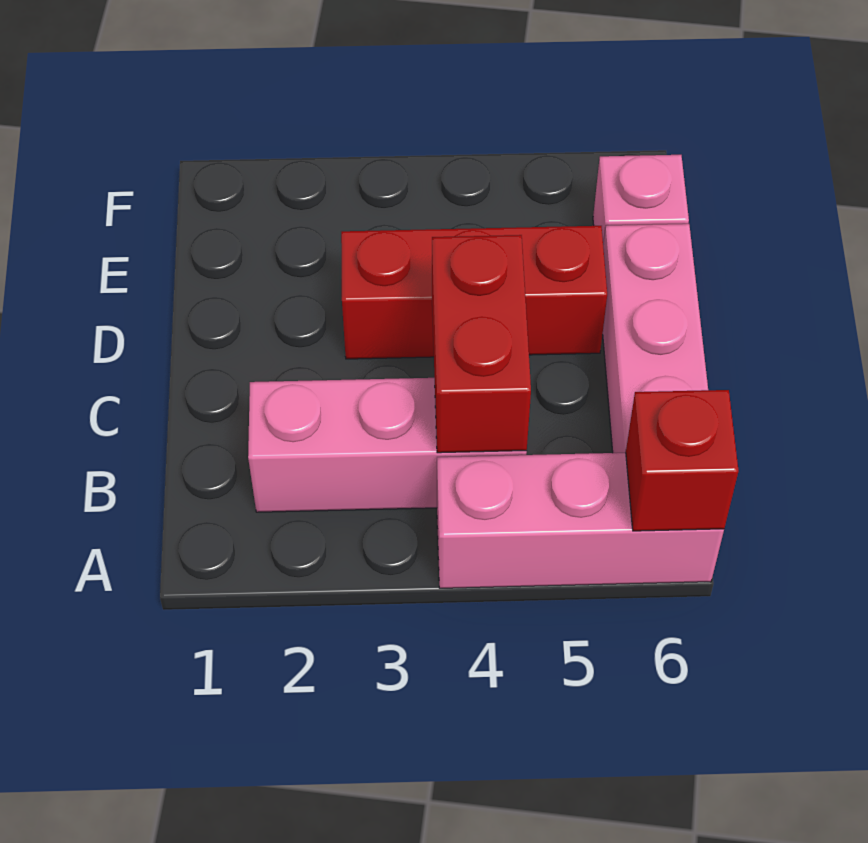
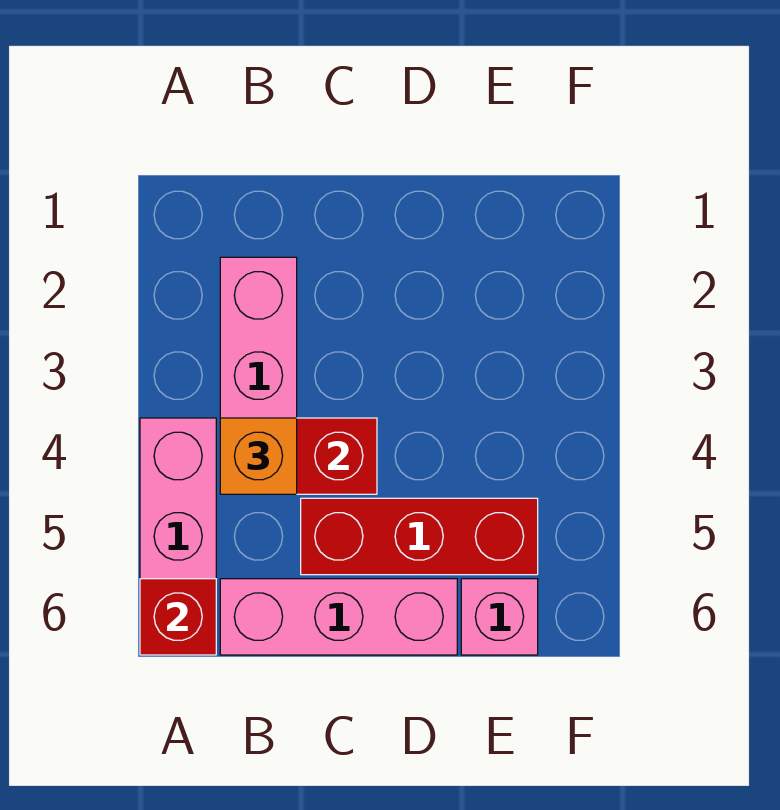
none -> orange 1x1 brick [220,418,297,494]
red 1x3 brick [341,226,607,359] -> red 1x3 brick turned to [301,498,538,575]

